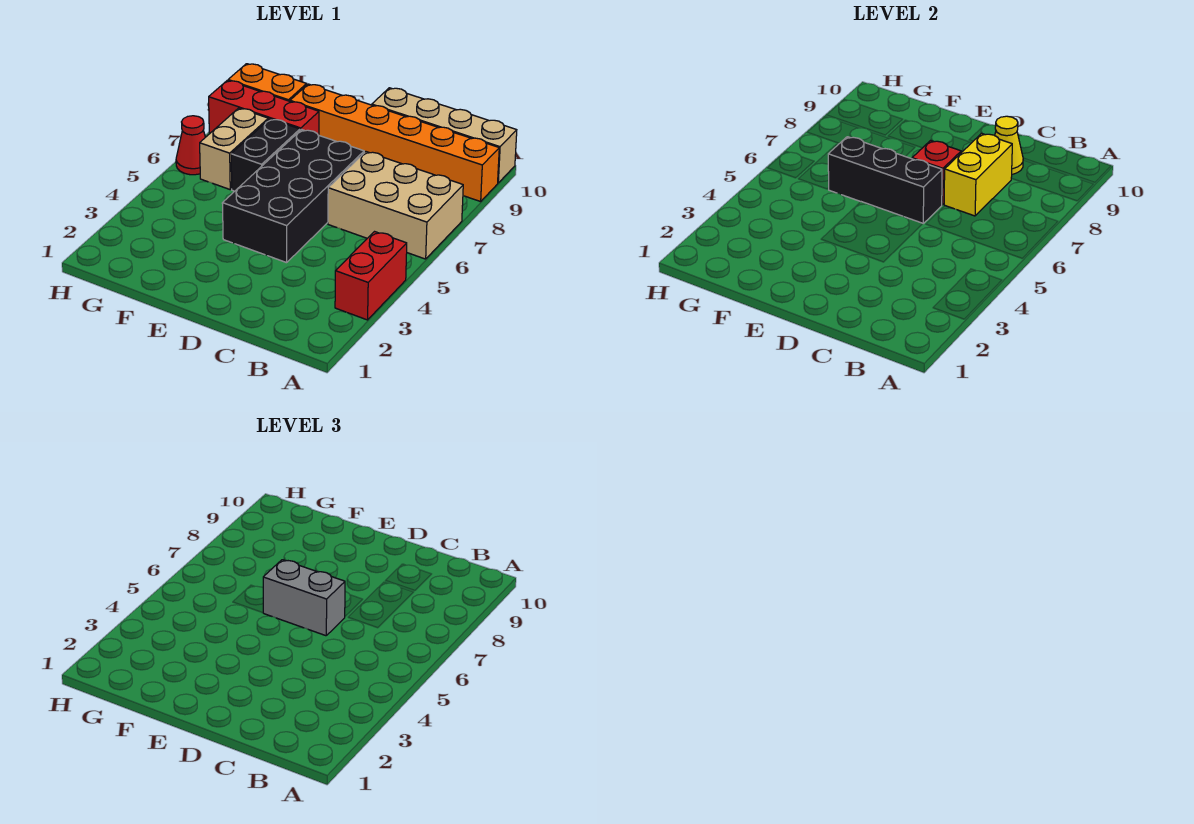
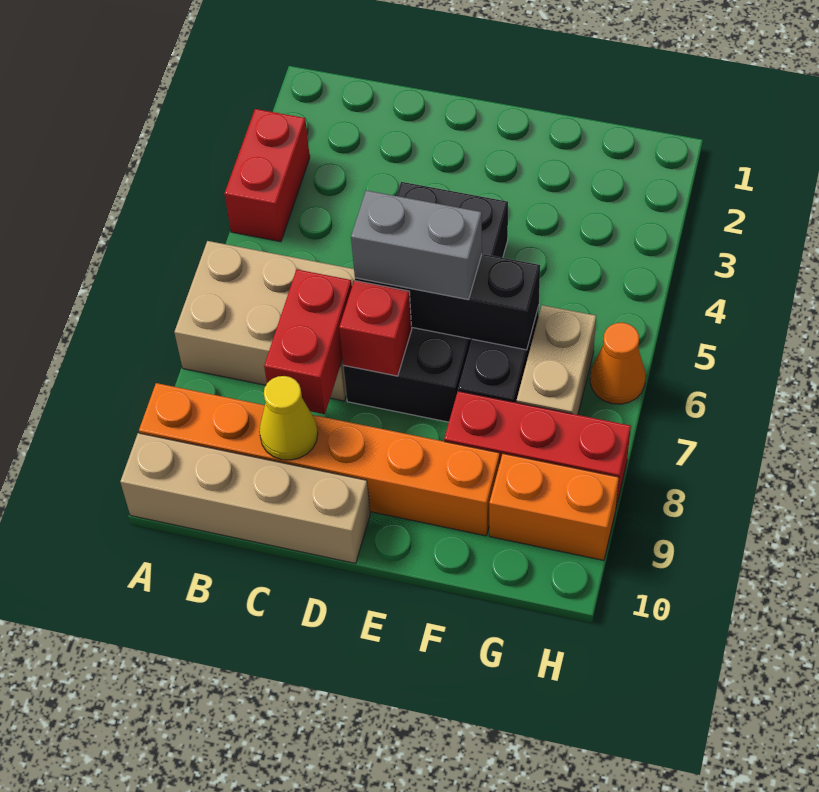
yellow 1x2 brick [944,133,1012,216] -> red 1x2 brick [264,269,352,414]
red 1x1 cone [176,116,205,175] -> orange 1x1 cone [590,323,645,404]

